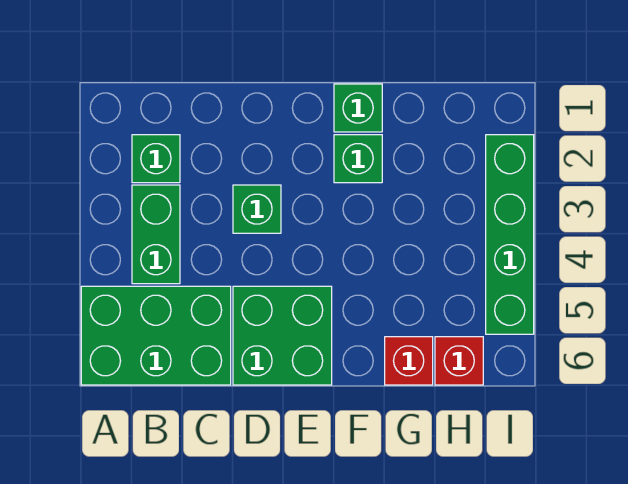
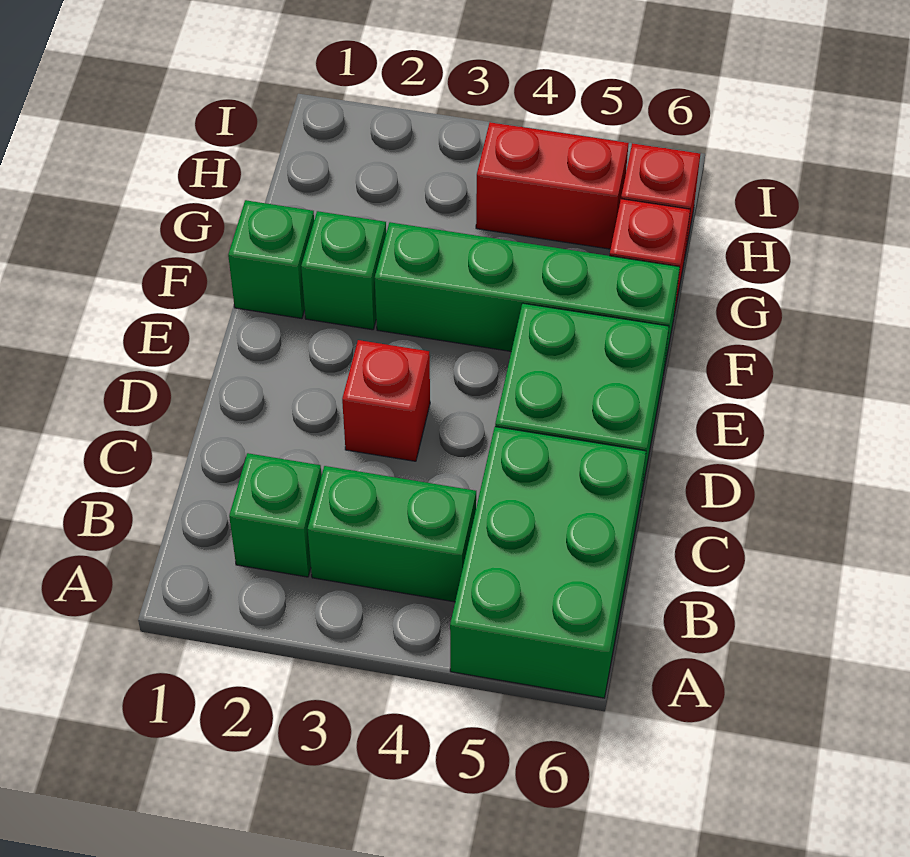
green 1x1 brick [233,185,281,233] -> red 1x1 brick [342,340,430,461]
none -> red 1x2 brick [476,122,629,249]
green 1x4 brick [486,135,534,334] -> green 1x4 brick moved to [375,222,680,374]

